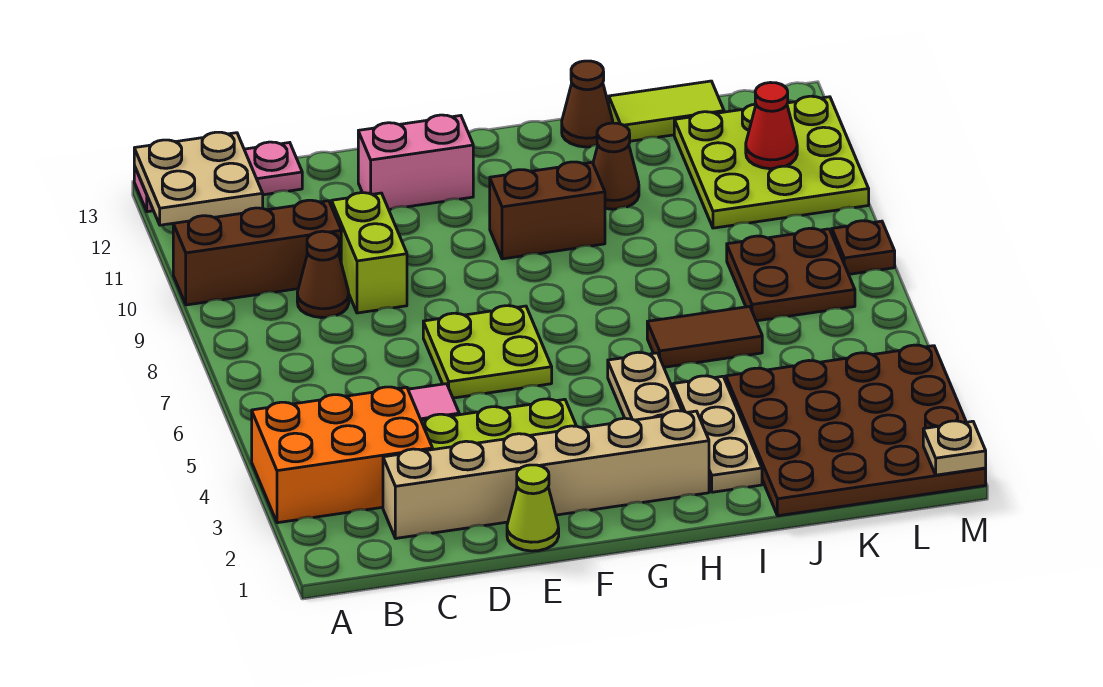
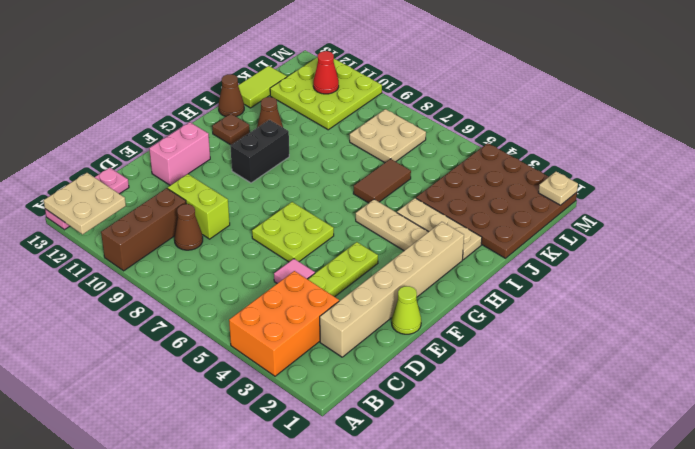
brown 1x2 brick [490,162,605,259] -> black 1x2 brick [230,120,289,183]
brown 2x2 plate [727,228,855,321] -> tan 2x2 plate [350,109,426,163]
brown 1x1 plate [832,221,895,274] -> brown 1x1 plate moved to [212,114,250,145]

